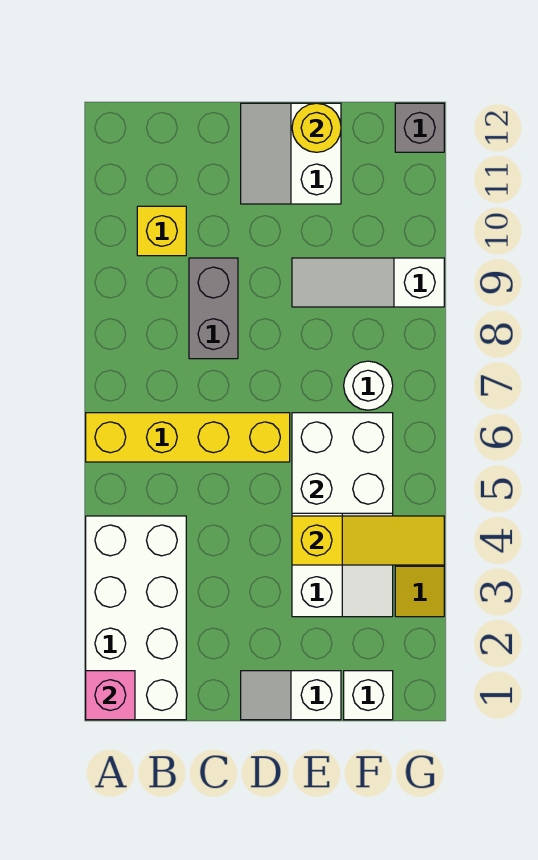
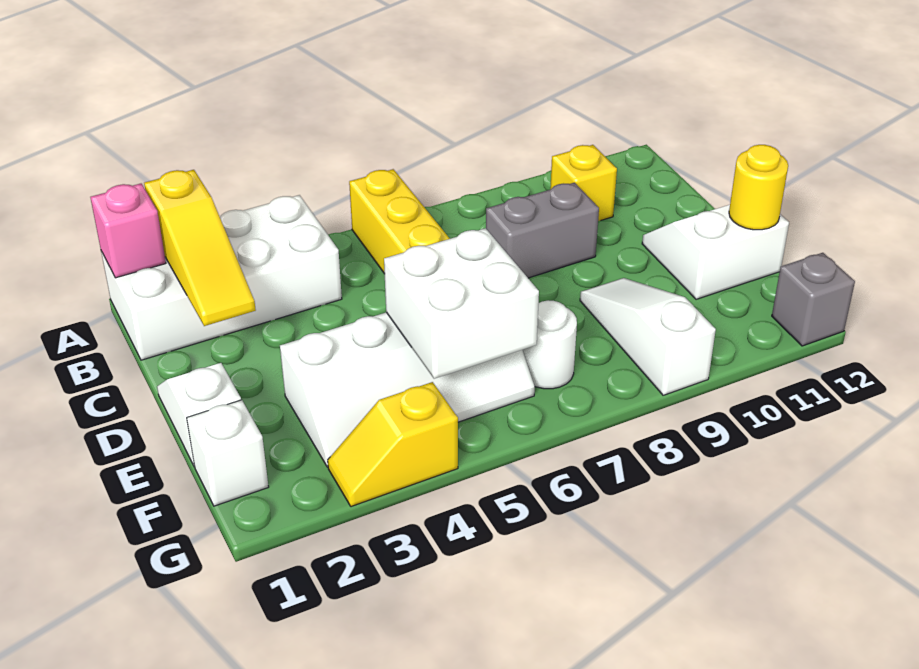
yellow 1x3 slope [292,516,444,565] -> yellow 1x3 slope moved to [144,170,256,326]

